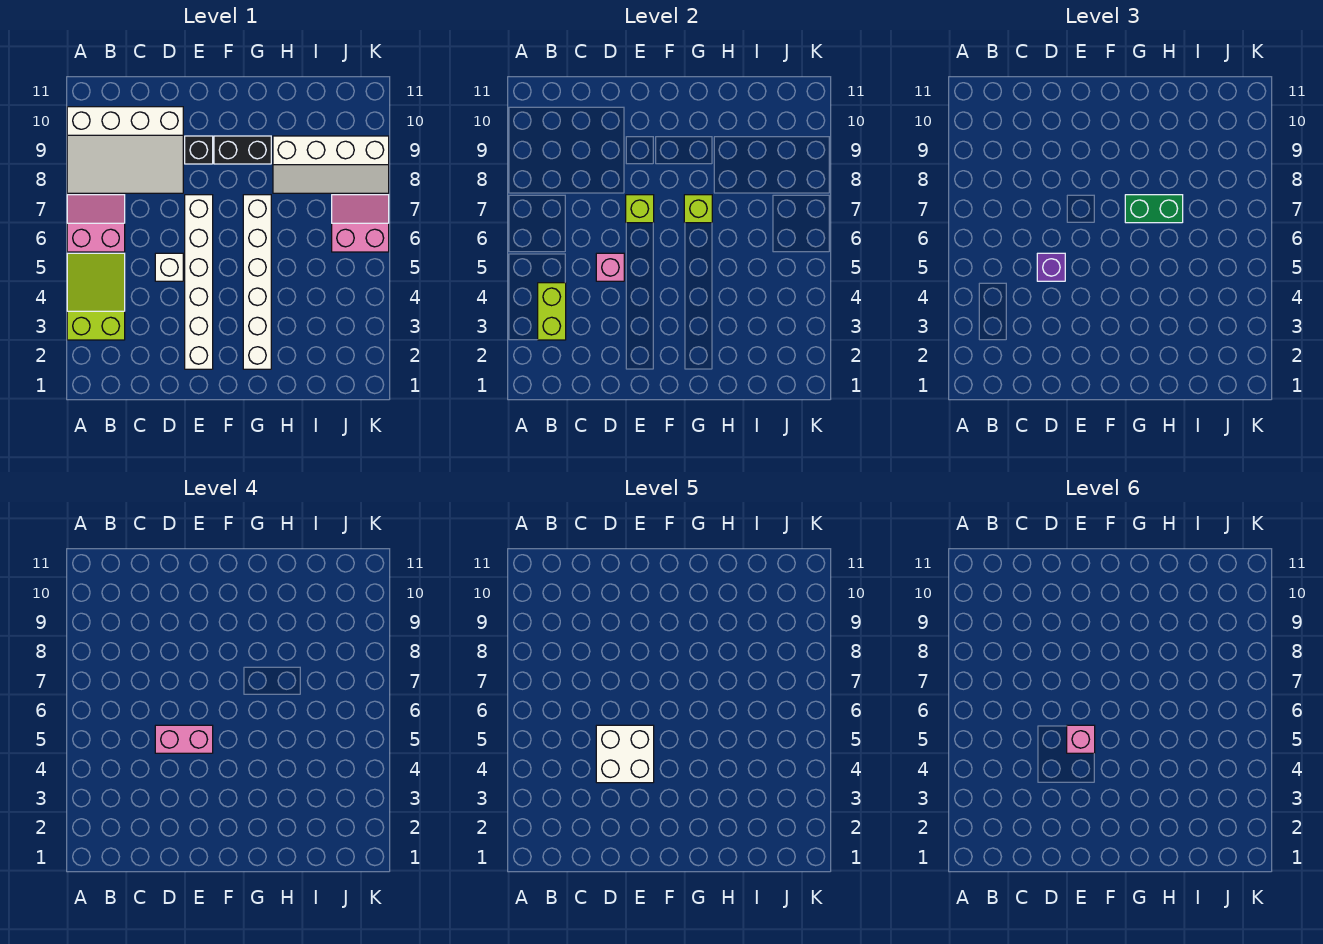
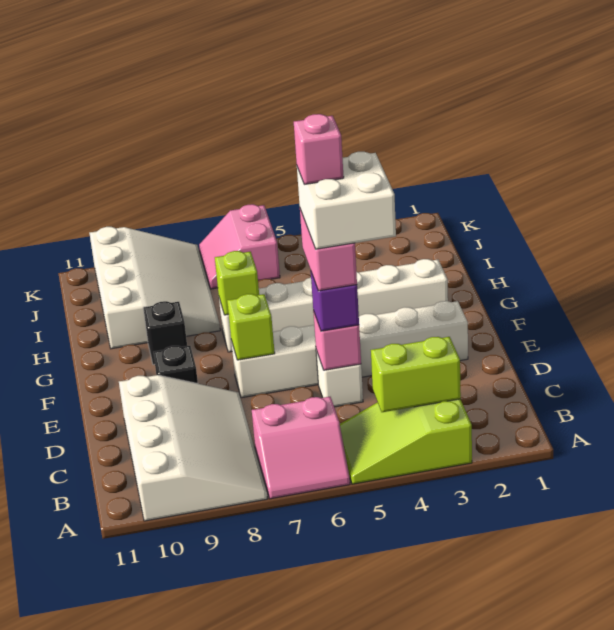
pink 2x2 slope [67,195,125,252] -> pink 2x2 slope turned to [252,397,350,499]
black 1x2 brick [214,136,271,164] -> black 1x1 brick [143,301,187,365]
green 1x2 brick [1125,195,1183,223] -> none
white 2x4 slope [273,136,389,193] -> white 3x4 slope [89,227,220,349]

